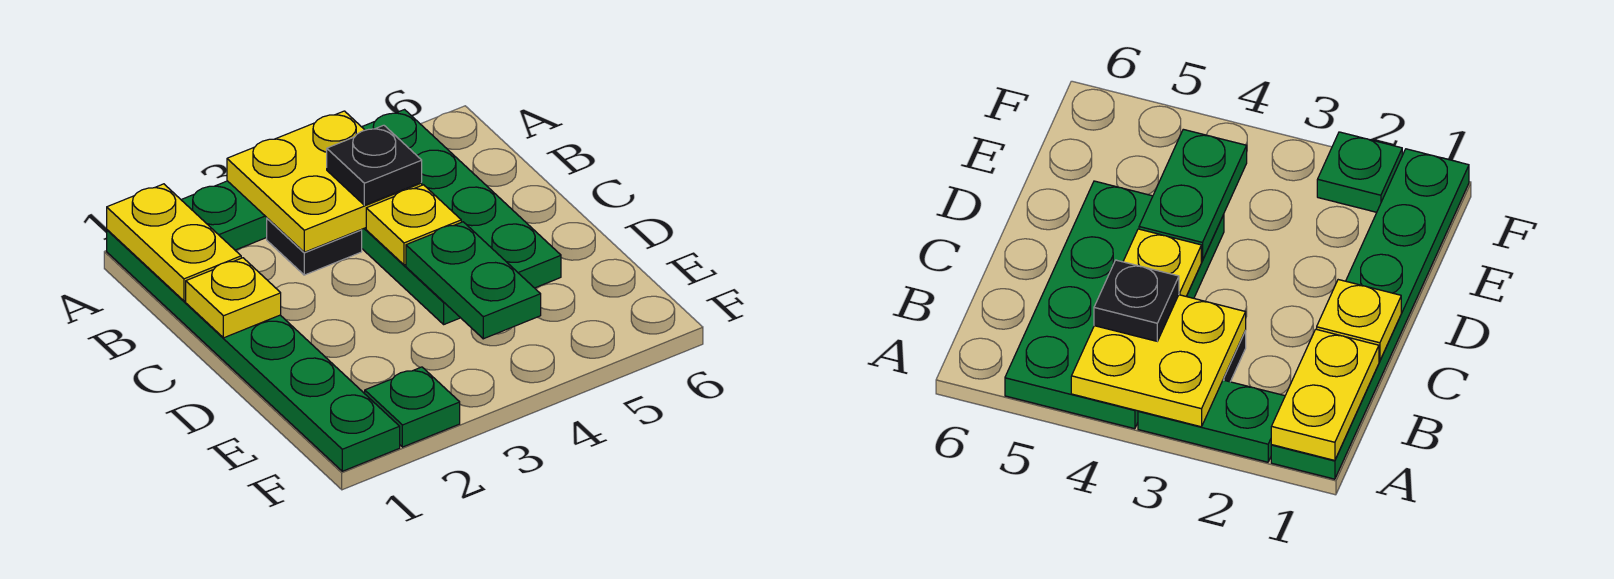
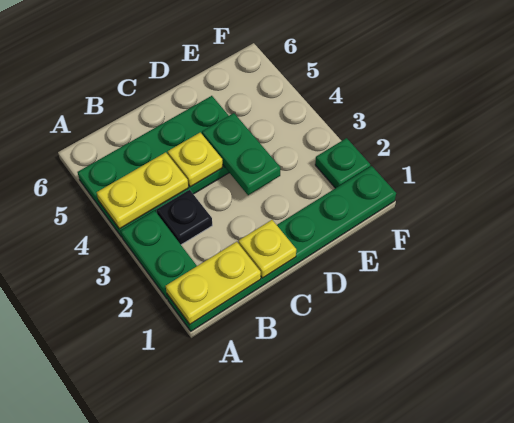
yellow 2x2 plate [227,111,422,252] -> yellow 1x2 plate [97,152,189,229]
black 1x1 plate [327,125,422,205] -> none
green 1x2 plate [406,222,541,339] -> green 1x2 plate turned to [202,113,280,195]

